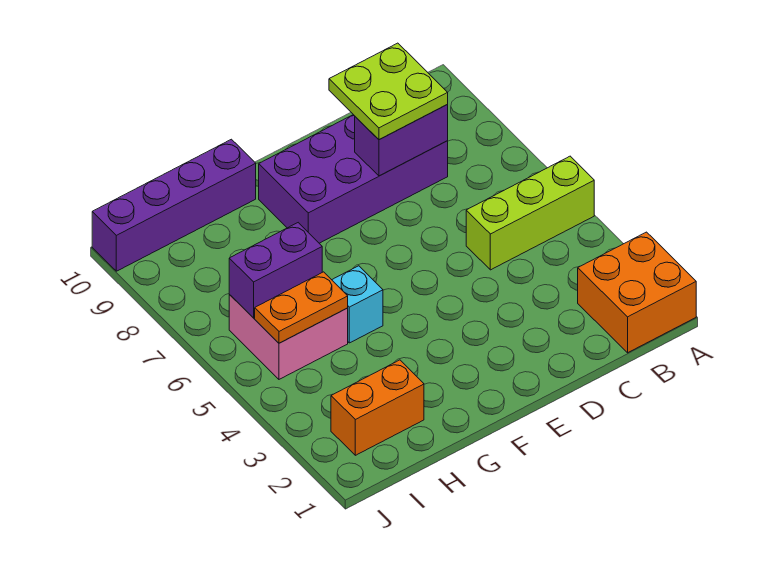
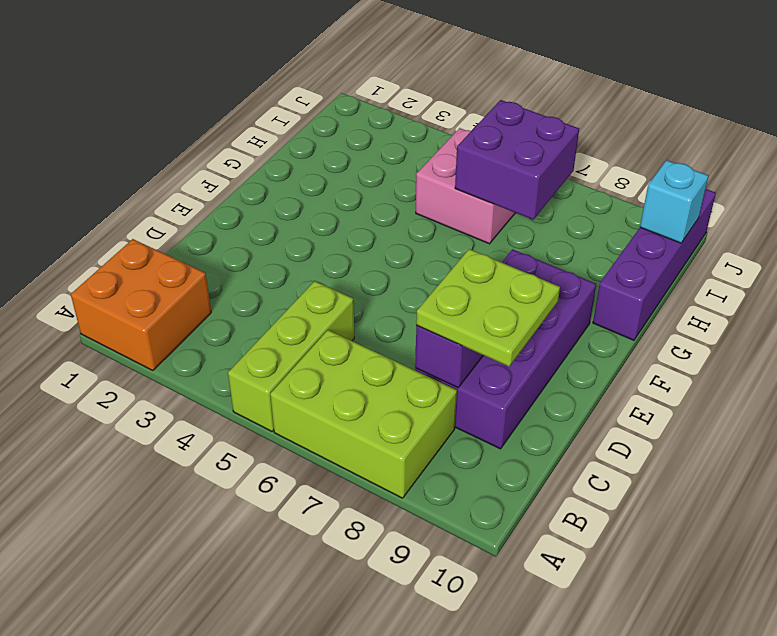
none -> lime 2x3 brick [270,330,457,498]
cyan 1x1 brick [332,266,383,343] -> cyan 1x1 brick moved to [640,160,708,243]
orange 1x2 brick [331,360,424,455] -> none
orange 1x2 plate [255,272,348,343] -> none
purple 1x2 brick [229,223,322,318] -> purple 2x2 brick [455,100,579,220]

